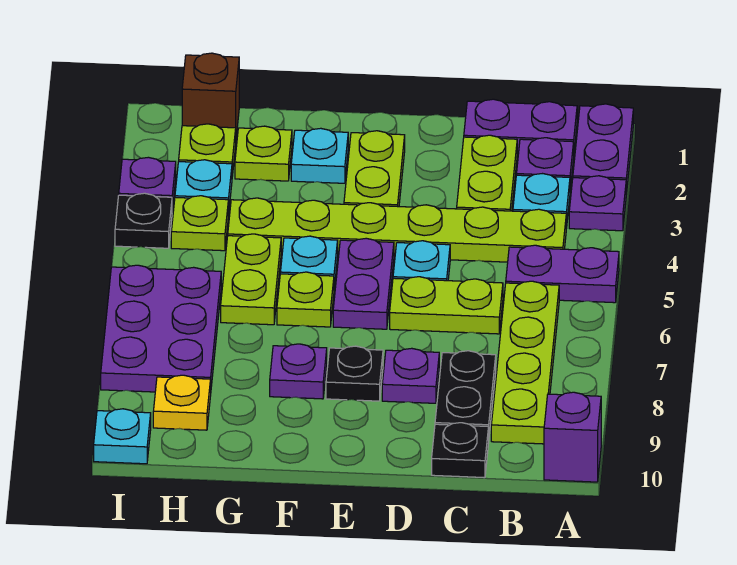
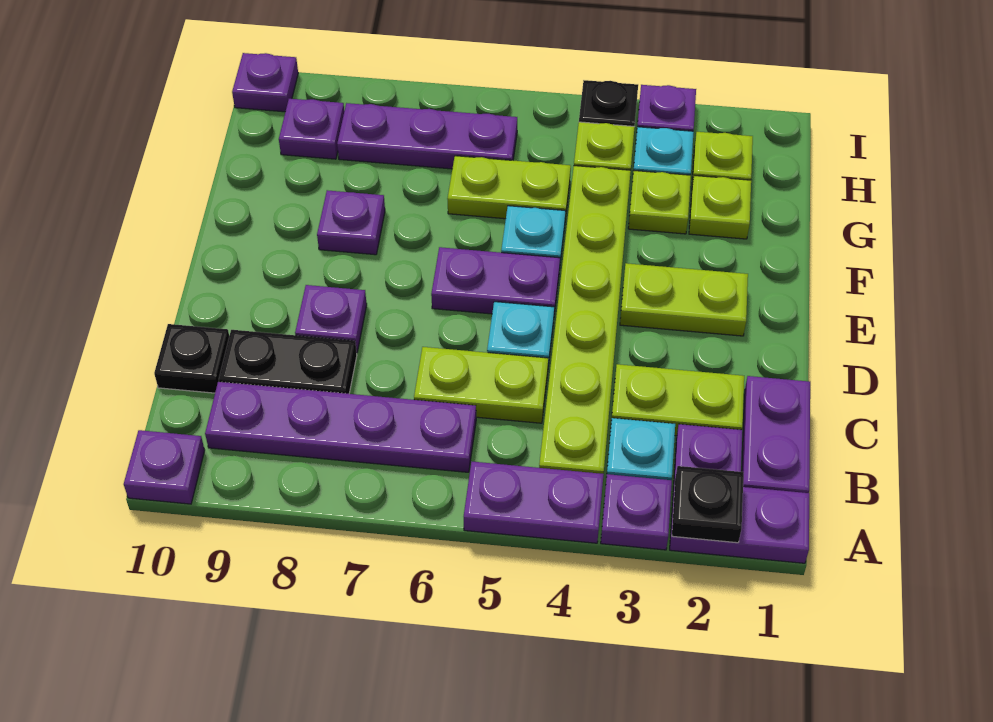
purple 1x2 plate [506,245,619,303] -> purple 1x2 plate turned to [464,462,604,543]
purple 1x1 brick [544,392,601,482] -> purple 1x1 plate [124,430,205,504]
lime 1x4 plate [491,281,559,444] -> purple 1x4 plate [205,382,476,472]
lime 1x2 plate [390,277,503,334] -> lime 1x2 plate turned to [414,347,548,423]
black 1x1 plate [326,346,383,401] -> black 1x1 plate moved to [672,466,744,543]
cyan 1x1 plate [291,128,348,183] -> none
lime 1x1 plate [277,272,334,327] -> lime 1x1 plate moved to [628,171,691,234]
brown 1x1 brick [182,53,239,136] -> none
purple 2x3 plate [101,265,221,392] -> purple 1x3 plate [337,103,517,169]
yellow 1x1 plate [153,375,211,430] -> purple 1x1 plate [279,99,344,159]
cyan 1x1 plate [94,409,151,464] -> purple 1x1 plate [232,53,298,112]

